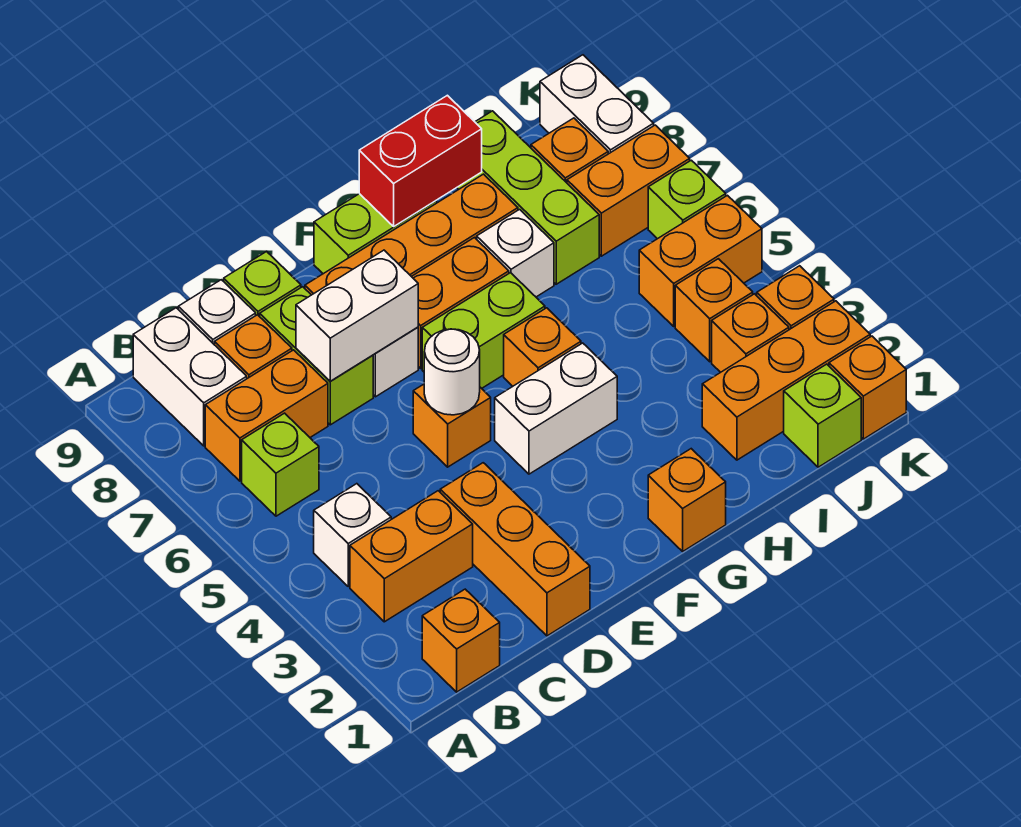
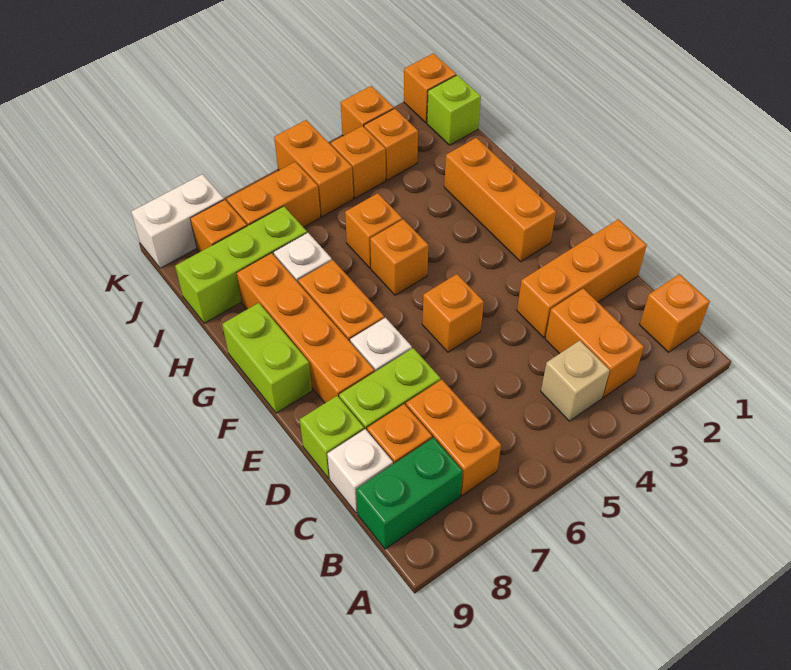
white 1x1 brick [314,484,391,586] -> tan 1x1 brick [541,340,610,421]
lime 1x1 brick [242,413,319,516] -> none
white 1x2 brick [133,308,247,446] -> green 1x2 brick [356,438,463,549]
white 1x2 brick [296,250,418,381] -> none
white 1x1 round brick [424,329,480,415] -> none
white 1x2 brick [495,343,617,474] -> none
lime 1x2 brick [422,273,545,388] -> none
orange 1x1 brick [648,449,726,551] -> orange 1x1 brick moved to [345,193,402,268]
red 1x2 brick [359,95,482,226] -> none
orange 1x3 brick [702,301,870,460] -> orange 1x3 brick moved to [444,138,556,262]
orange 1x2 brick [567,125,690,256] -> orange 1x2 brick turned to [227,162,320,227]
lime 1x1 brick [648,160,726,239] -> none

